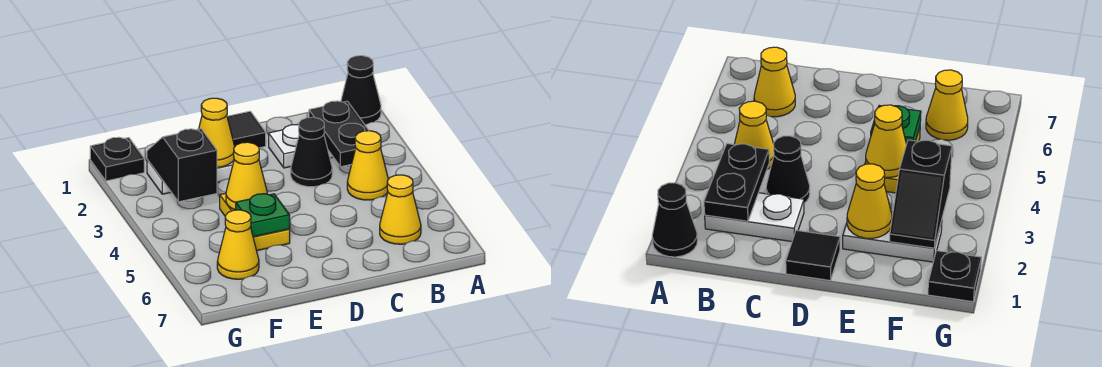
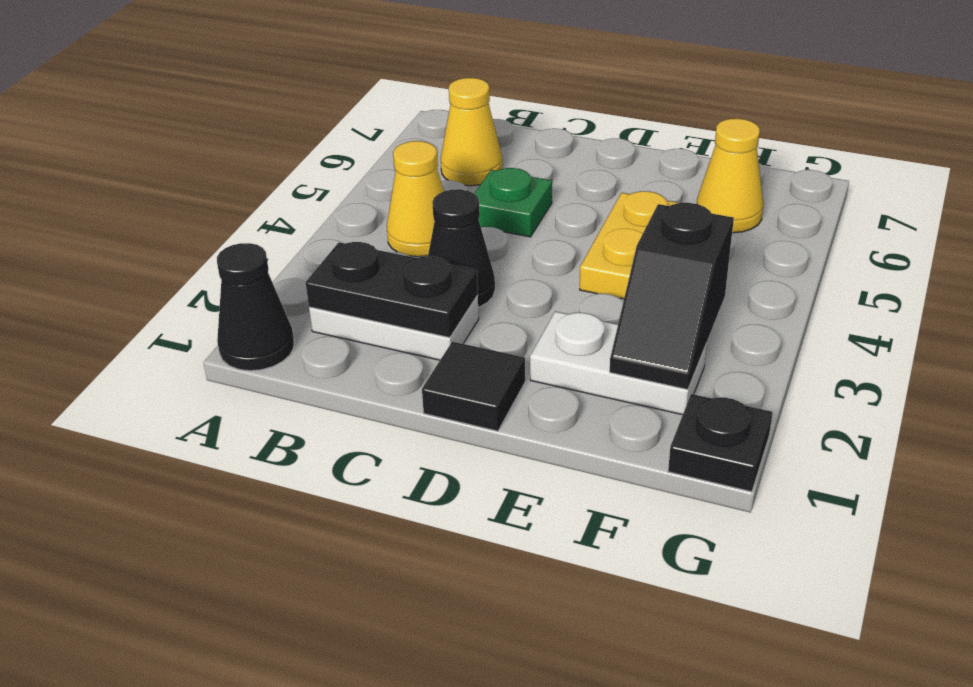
black 1x2 plate [309,101,369,167] -> black 1x2 plate turned to [305,242,478,338]
yellow 1x1 cone [199,98,235,167] -> none
yellow 1x1 cone [226,142,267,210] -> none
green 1x1 plate [236,194,290,237] -> green 1x1 plate moved to [474,168,552,237]

